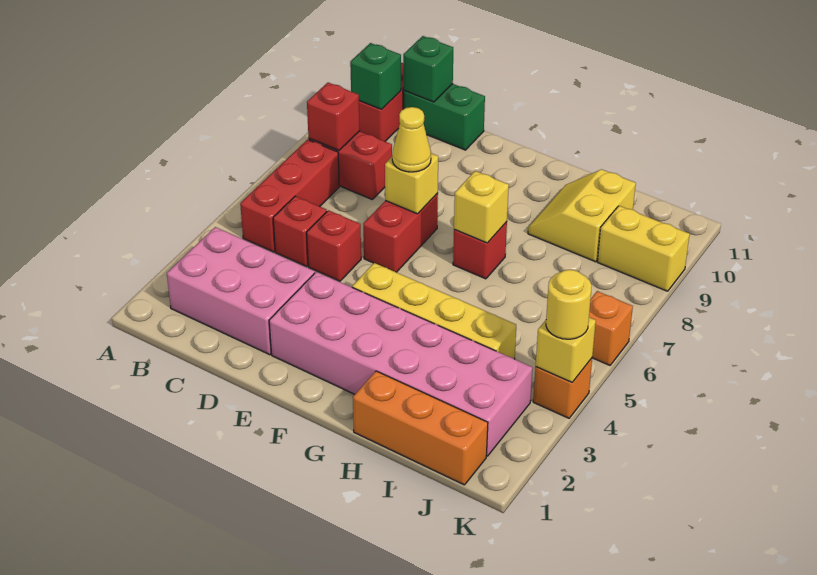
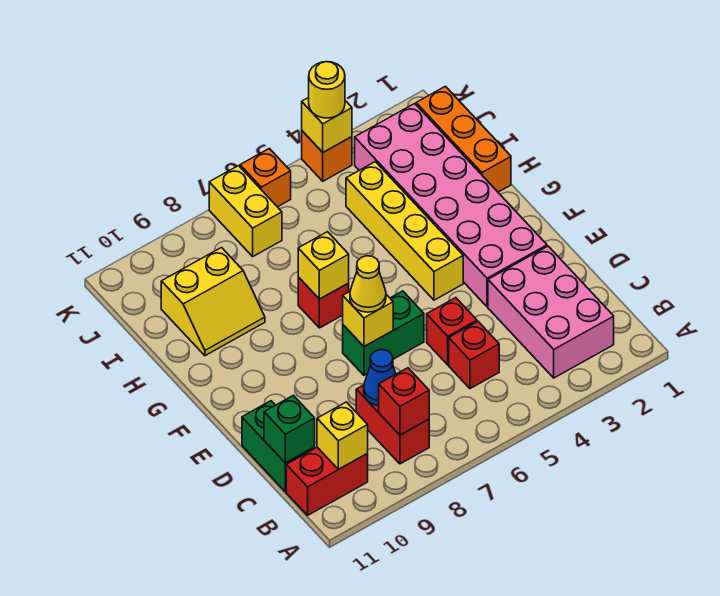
red 1x3 brick [240,140,339,252] -> none
green 1x1 brick [350,43,401,110] -> yellow 1x1 brick [317,402,368,469]
none -> blue 1x1 cone [364,349,396,406]
red 1x2 brick [363,193,438,272] -> green 1x2 brick [343,291,424,375]
yellow 1x2 brick [598,206,690,291] -> yellow 1x2 brick moved to [209,166,282,256]

